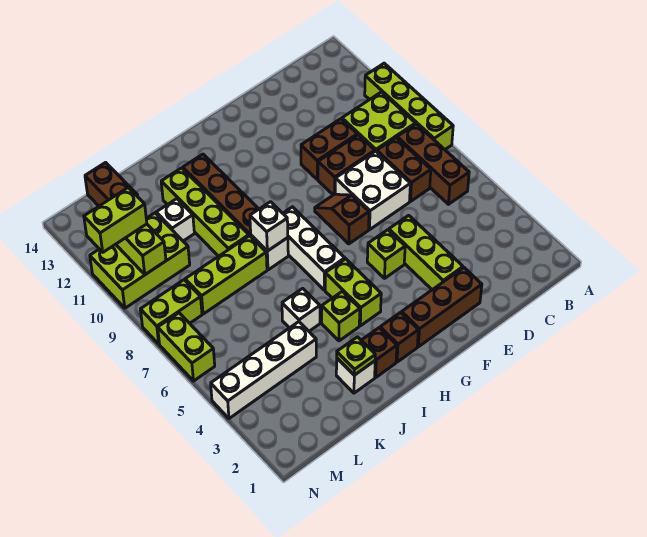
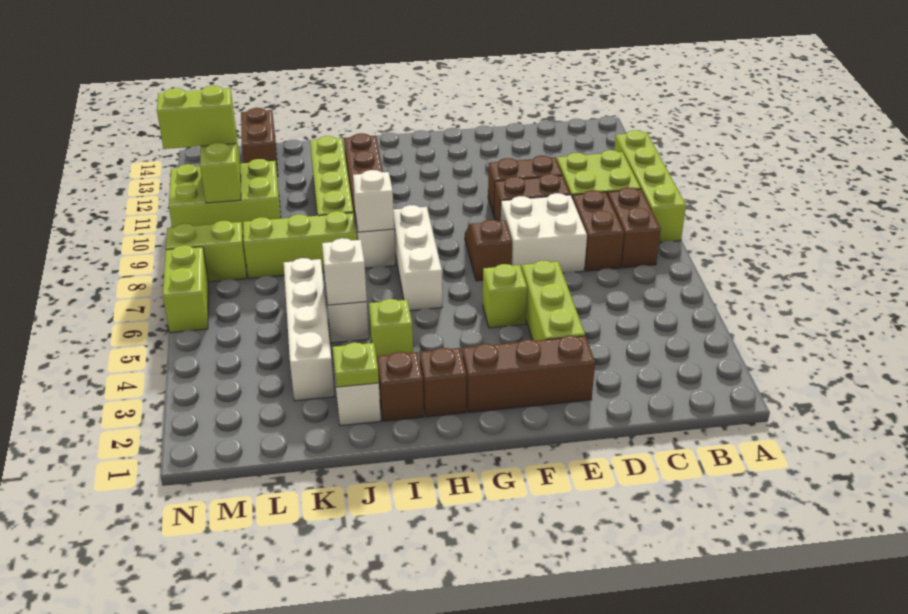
brown 1x3 brick [397,124,469,204] -> brown 1x2 brick [607,187,661,268]
lime 1x2 brick [325,259,381,326] -> none
white 1x4 brick [211,322,316,418] -> white 1x4 brick turned to [284,258,335,401]
white 1x1 brick [156,199,194,241] -> white 1x1 brick moved to [322,238,367,305]

